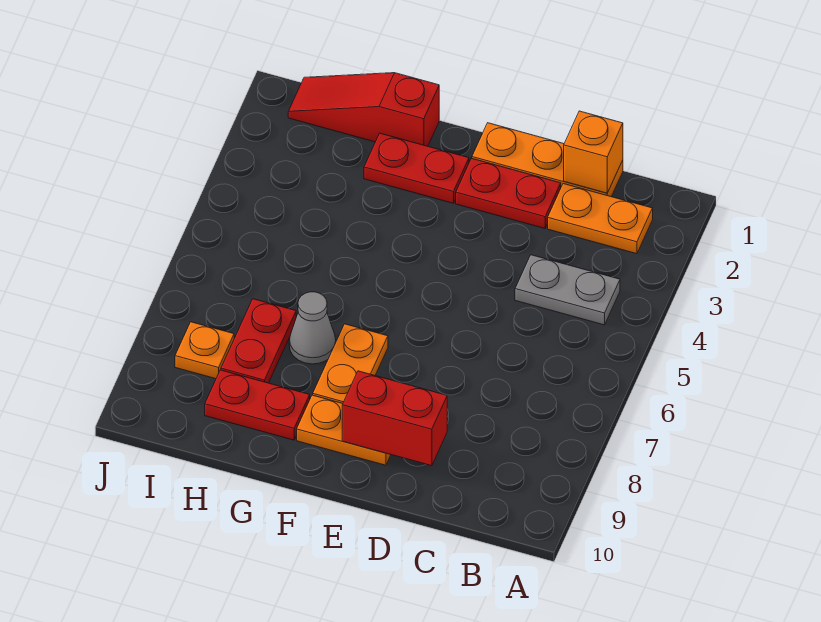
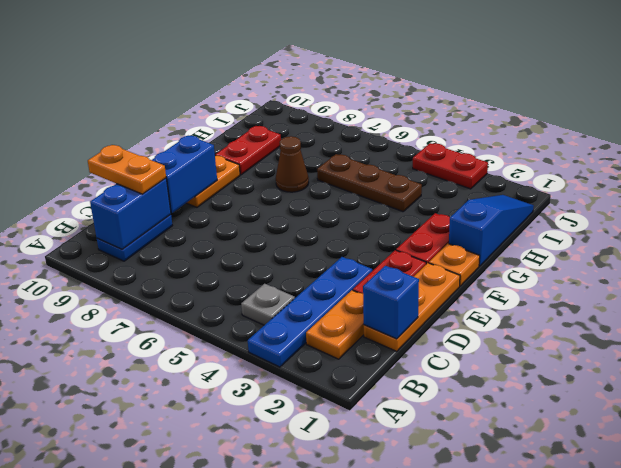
none -> blue 1x4 plate [248,257,372,367]
grey 1x2 plate [515,255,620,325] -> grey 1x1 plate [241,284,295,325]
none -> blue 1x2 plate [97,214,172,261]
none -> blue 1x2 brick [90,178,171,249]
orange 1x1 brick [564,111,623,193] -> blue 1x1 brick [363,266,419,339]
red 1x2 brick [342,371,447,466] -> blue 1x2 brick [152,136,217,213]
orange 1x2 plate [313,324,388,403] -> orange 1x2 plate moved to [88,145,166,194]
red 1x3 slope [288,73,439,146] -> blue 1x3 slope [449,195,534,266]
grey 1x1 cone [289,292,336,364] -> brown 1x1 cone [276,136,309,192]
none -> brown 1x3 plate [317,154,422,212]
red 1x2 plate [221,299,296,383] -> red 1x2 plate moved to [413,143,488,189]
orange 1x1 plate [175,322,234,379] -> orange 1x1 plate moved to [429,243,480,286]

